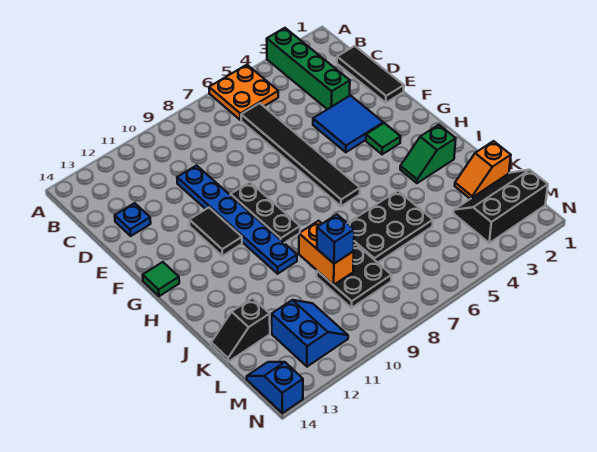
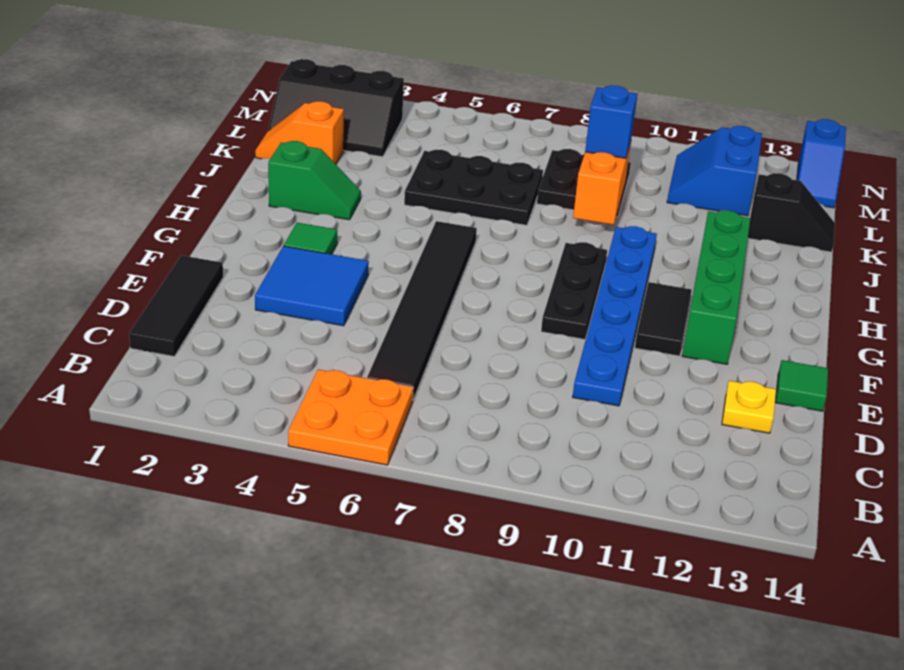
green 1x4 brick [267,28,350,109] -> green 1x4 brick moved to [682,211,750,364]
blue 1x1 plate [115,203,151,236] -> yellow 1x1 plate [722,381,776,433]
green 1x1 tile [143,262,179,296] -> green 1x1 tile moved to [775,360,828,411]
orange 1x2 slope [455,141,511,199] -> orange 1x2 slope turned to [255,101,344,164]

